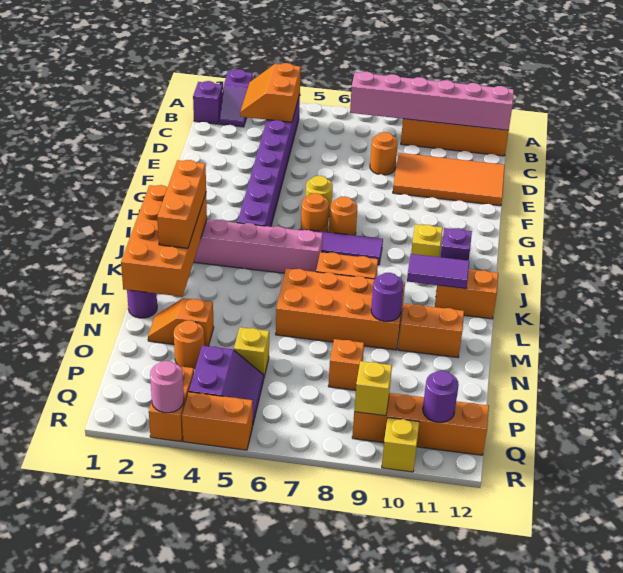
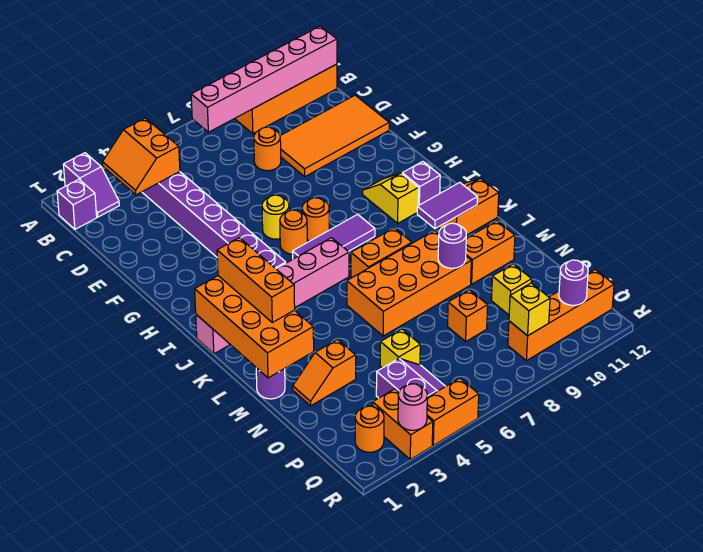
orange 1x1 round brick [174,320,204,368] -> orange 1x1 round brick moved to [355,406,384,452]
yellow 1x1 brick [382,418,419,472] -> yellow 1x1 brick moved to [491,264,532,315]

